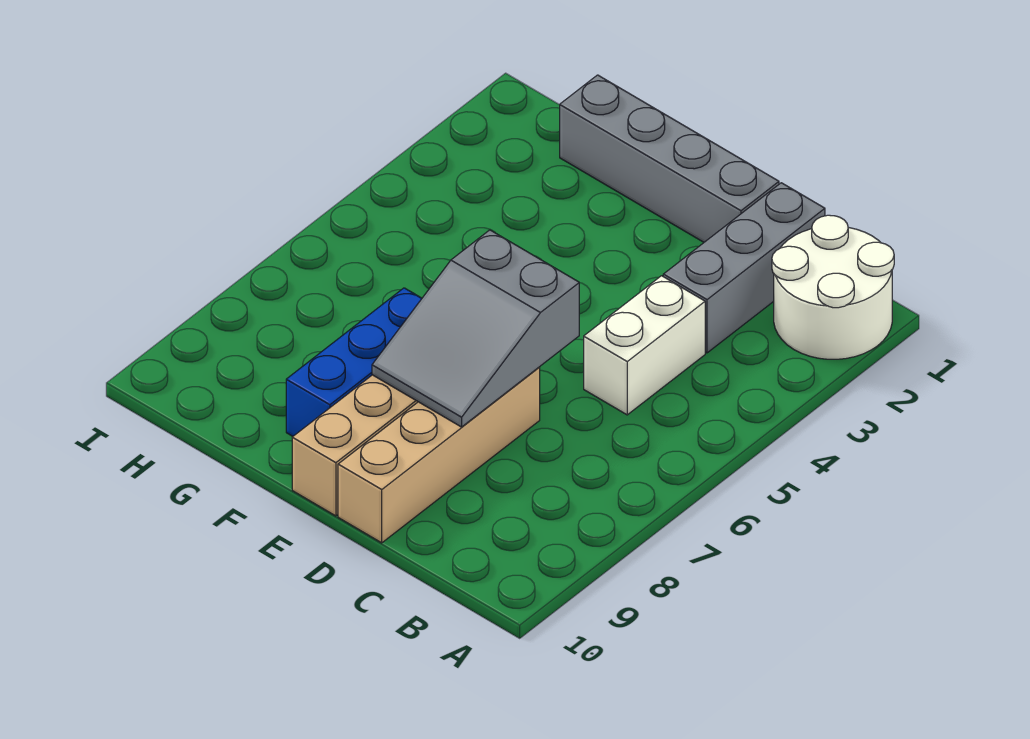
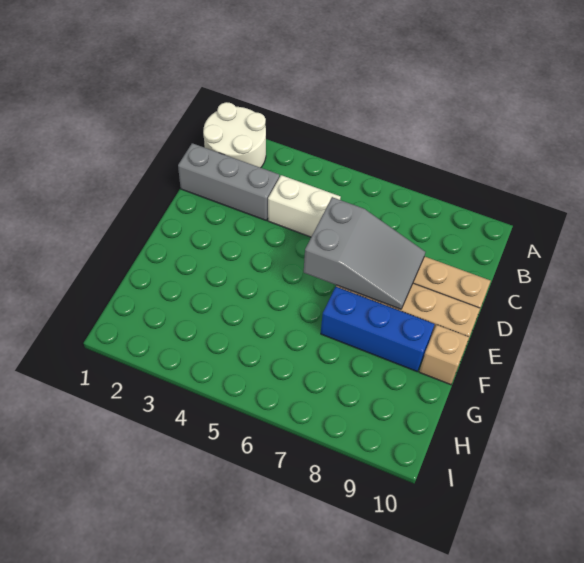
grey 1x4 brick [560,75,779,242] -> none
none -> tan 1x1 brick [419,325,469,385]

